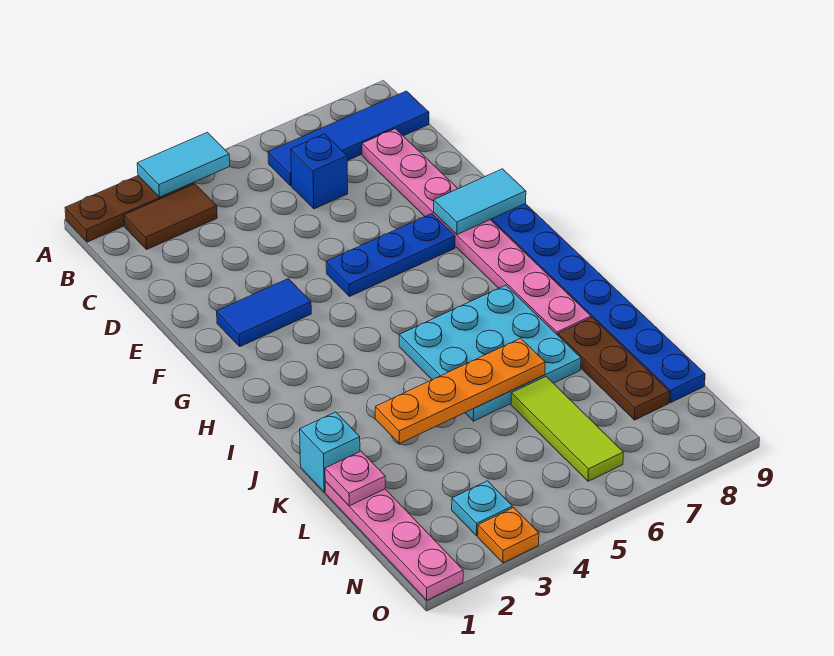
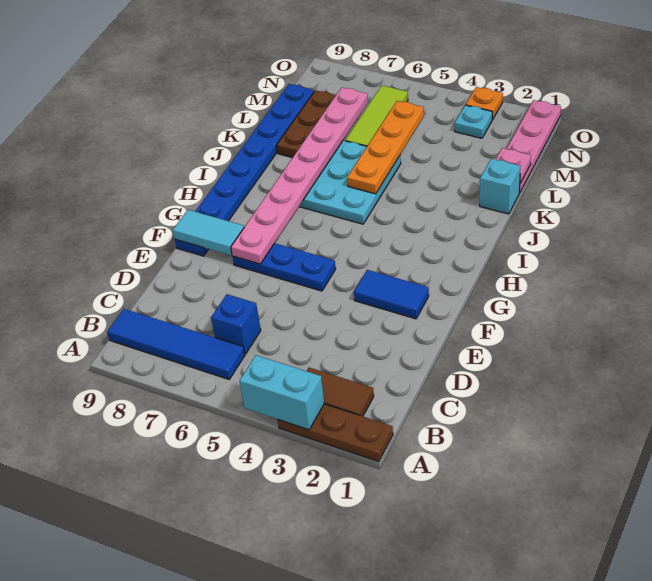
cyan 1x2 tile [137,132,230,197] -> cyan 1x2 brick [240,355,324,430]
pink 1x8 plate [362,129,591,335] -> pink 1x8 plate moved to [231,87,368,264]
orange 1x4 plate [375,338,545,444] -> orange 1x4 plate turned to [347,101,424,194]

